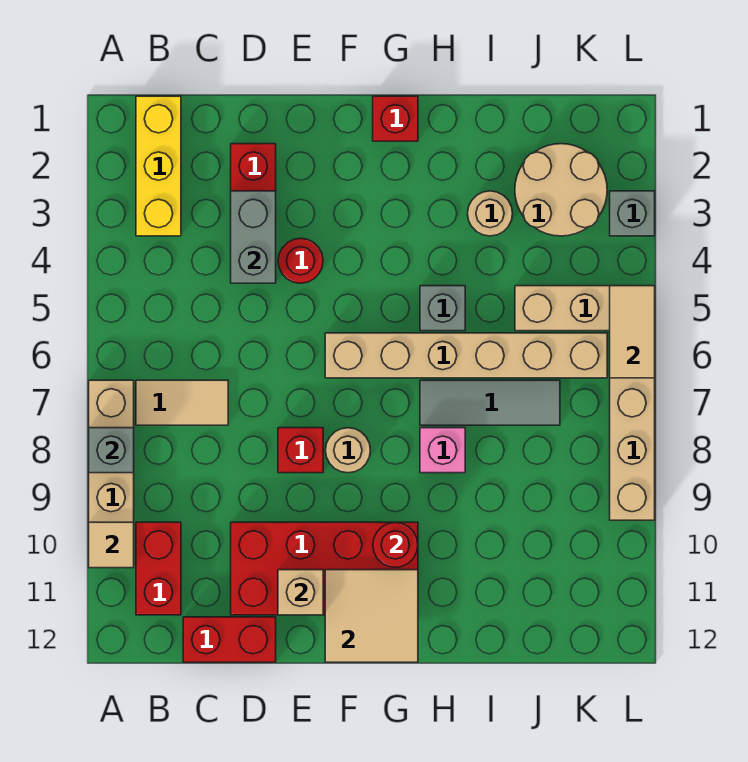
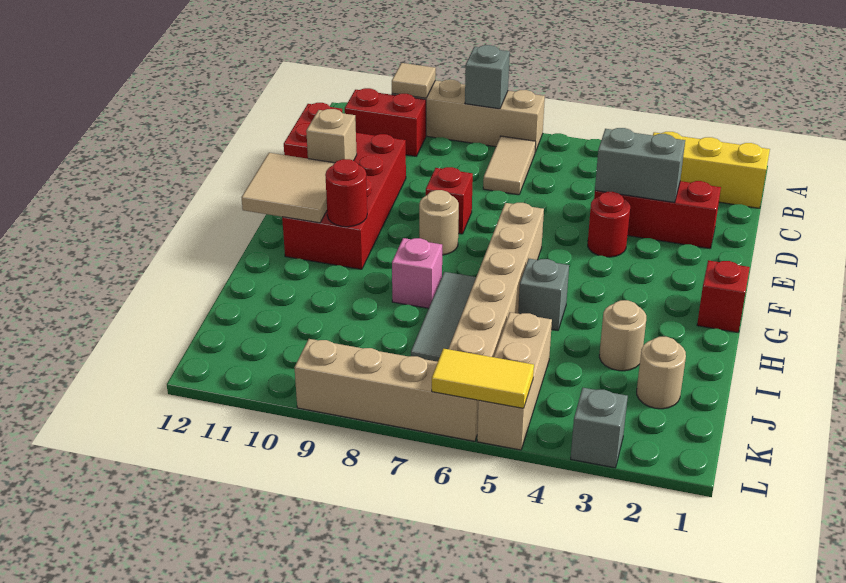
tan 2x2 round brick [515,144,607,236] -> tan 1x1 round brick [637,337,686,409]
tan 1x2 tile [610,286,655,378] -> yellow 1x2 tile [432,349,534,408]

